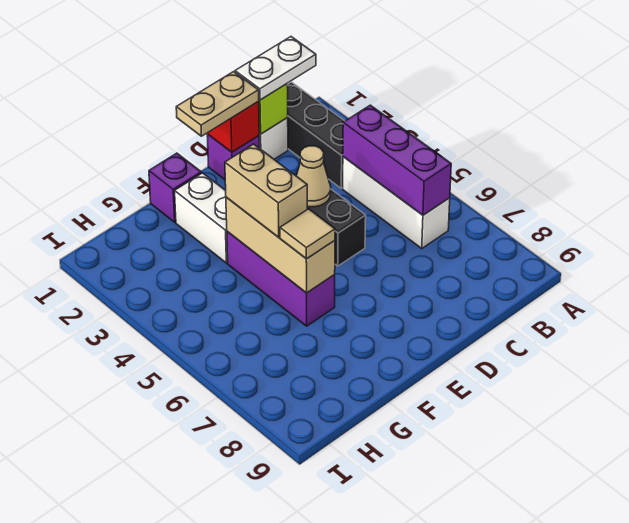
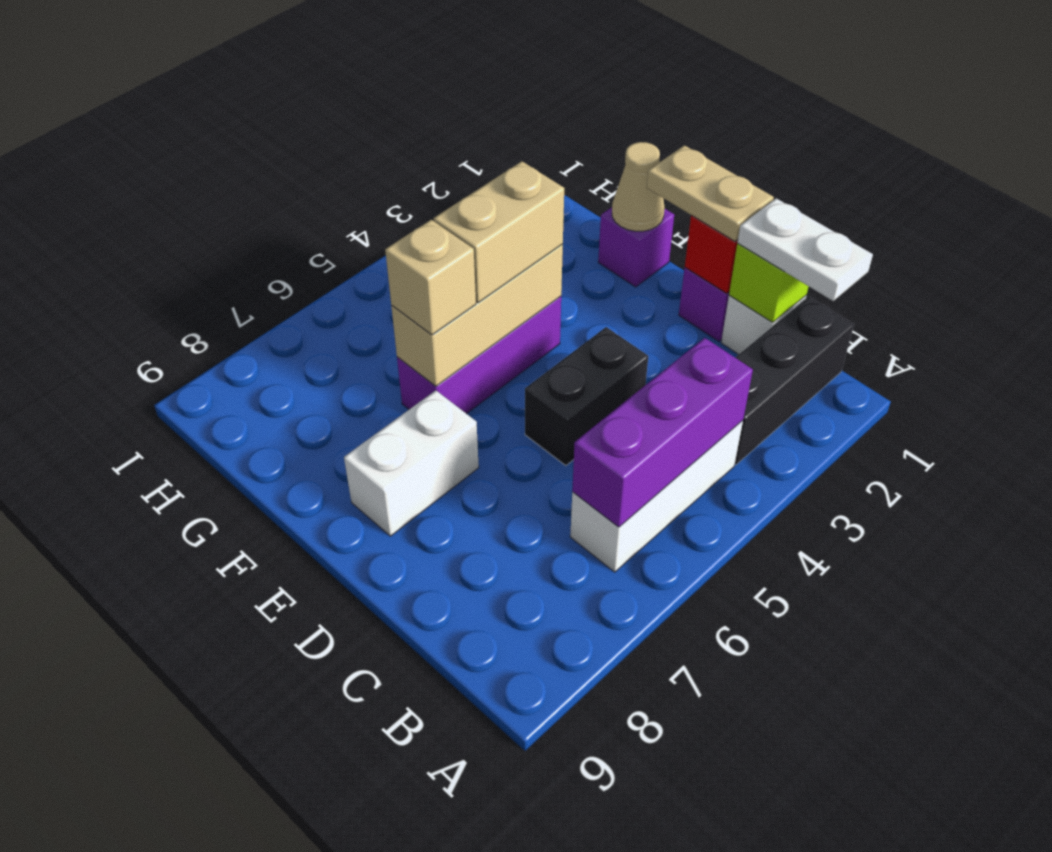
tan 1x1 cone [297,146,331,207] -> tan 1x1 cone moved to [612,142,665,231]
white 1x2 brick [175,173,228,263] -> white 1x2 brick moved to [344,390,479,536]
tan 1x1 tile [280,209,335,259] -> tan 1x1 brick [385,220,476,335]

